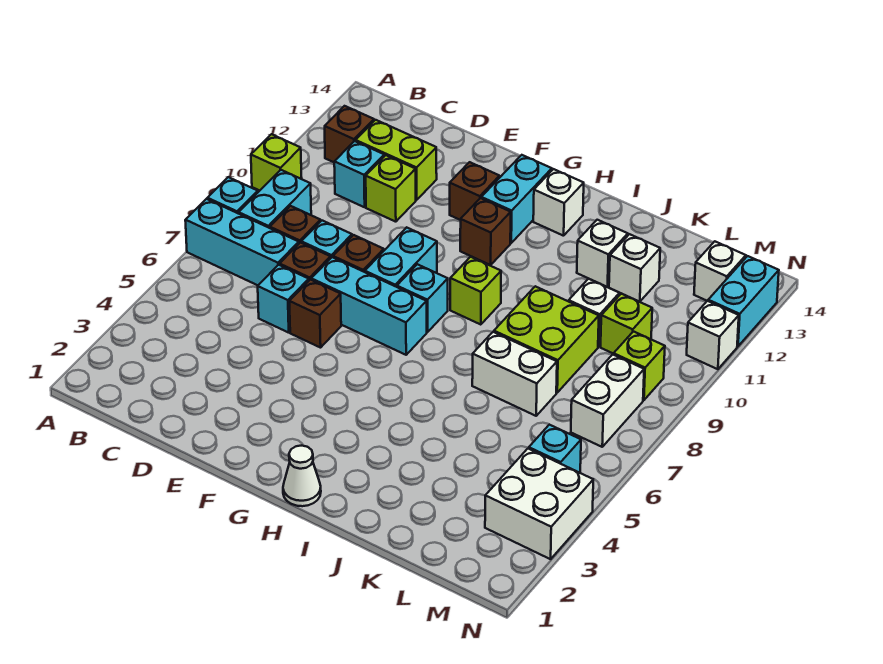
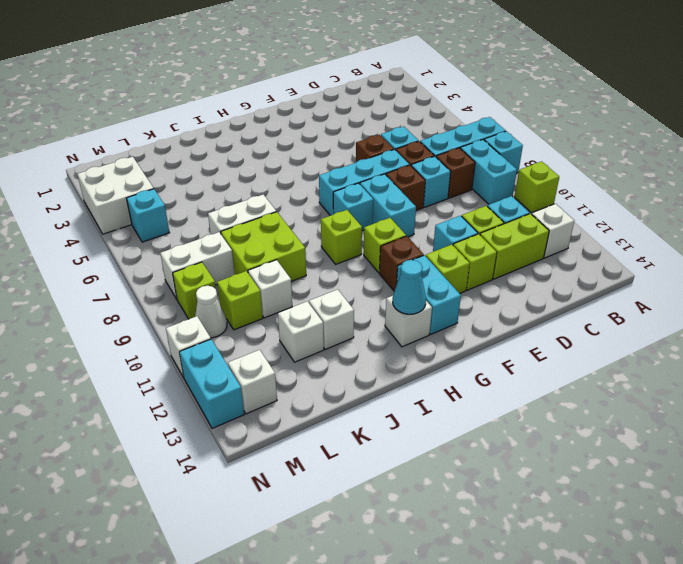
brown 1x1 brick [325,106,374,162] -> white 1x1 brick [532,204,574,258]
none -> cyan 1x1 brick [433,216,478,252]
none -> lime 1x1 brick [453,234,497,290]
brown 1x1 brick [450,162,500,220] -> lime 1x1 brick [426,245,470,294]
none -> lime 1x1 brick [364,218,406,273]
white 1x1 cone [283,446,321,506] -> white 1x1 cone moved to [195,286,227,338]
none -> cyan 1x1 cone [393,260,426,314]
white 1x2 brick [571,354,644,447] -> white 1x2 brick turned to [160,232,235,299]

